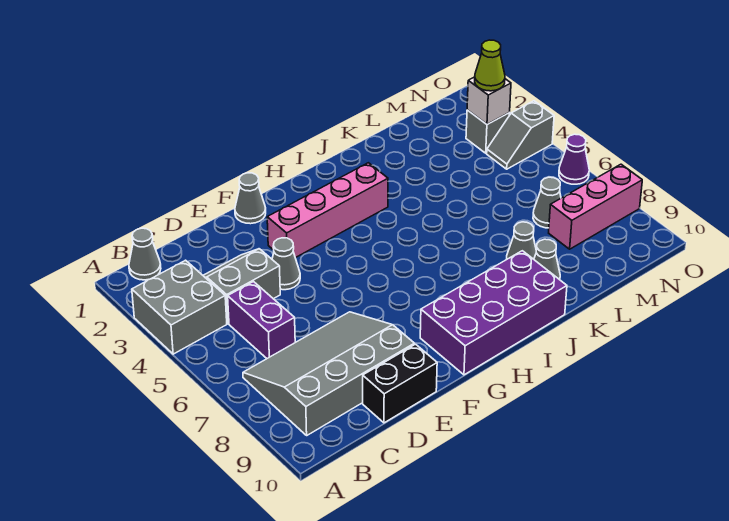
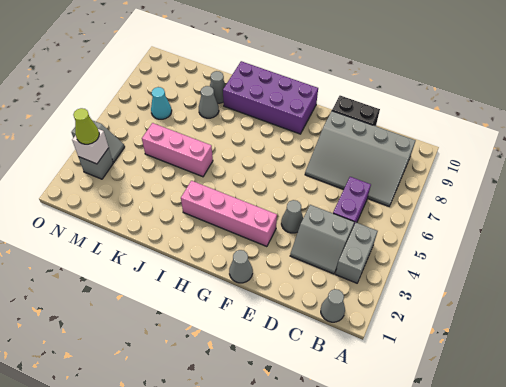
grey 2x2 brick [132,260,227,354] -> grey 1x2 brick [336,223,378,283]
grey 1x1 cone [533,177,561,228] -> cyan 1x1 cone [151,87,172,119]
pink 1x3 brick [549,164,642,249] -> pink 1x3 brick moved to [142,123,213,177]
purple 1x1 cone [559,134,589,184] -> none

